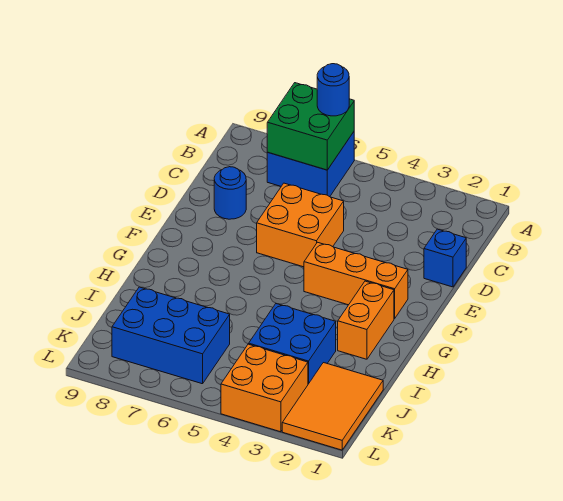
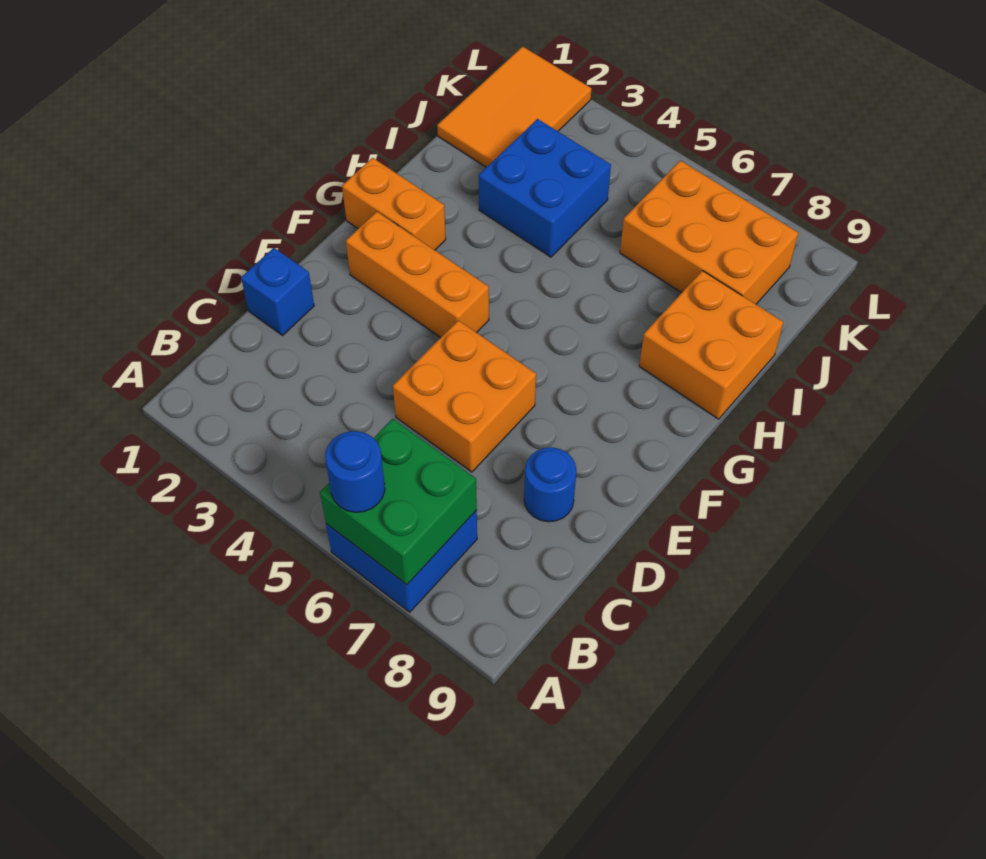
orange 1x2 brick [338,281,394,359] -> orange 1x2 brick turned to [342,158,446,250]
blue 2x3 brick [112,287,230,384] -> orange 2x3 brick [620,161,798,304]
orange 2x2 brick [221,344,308,432] -> orange 2x2 brick moved to [639,271,783,419]

